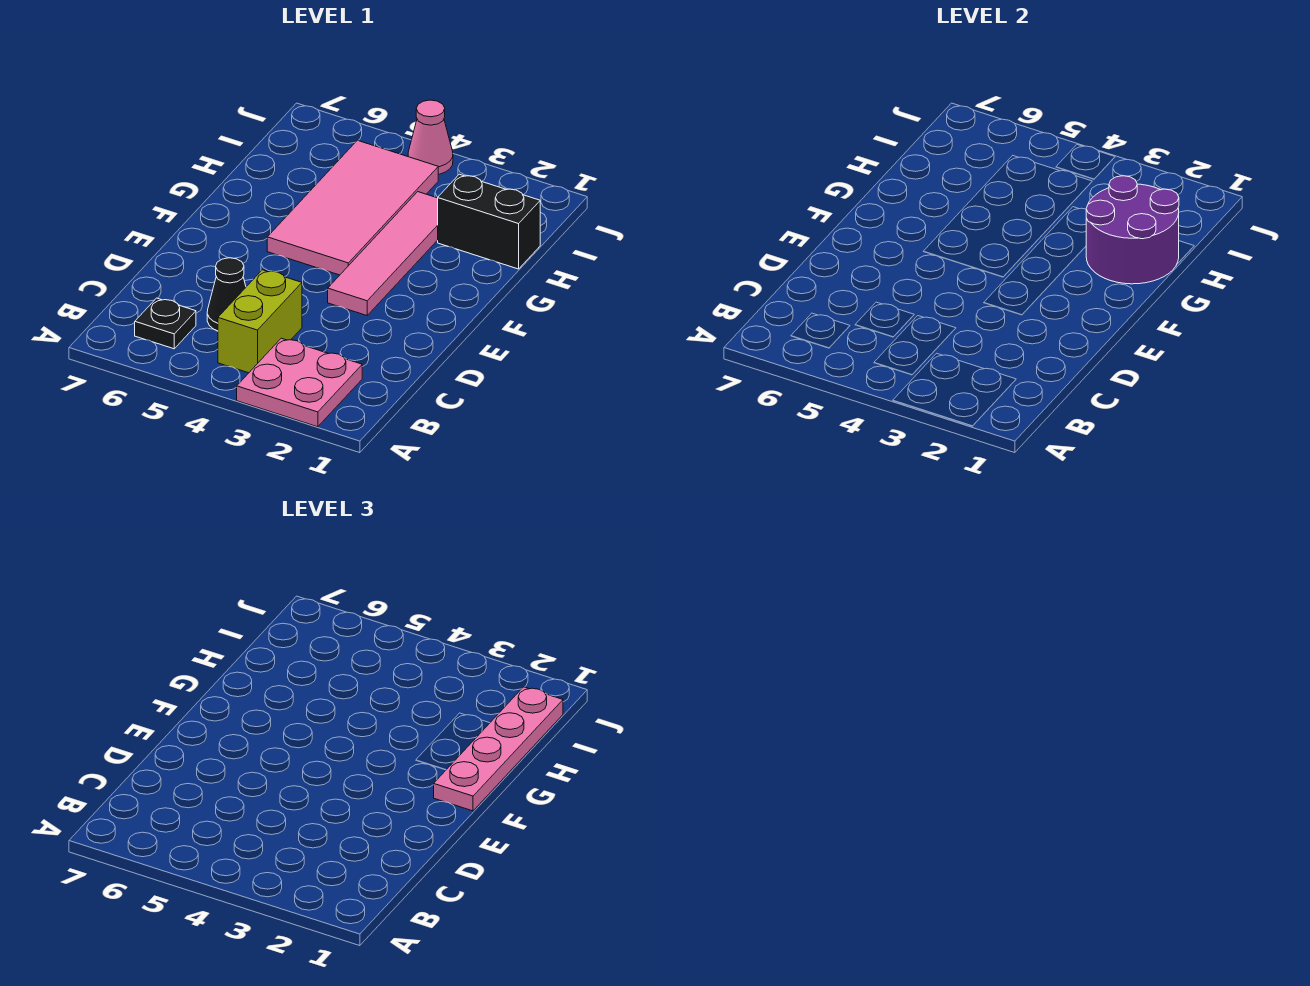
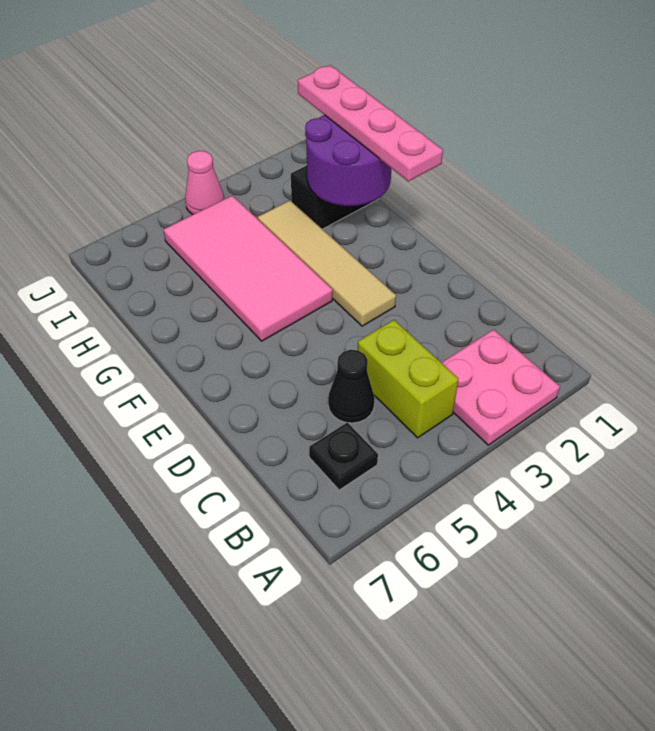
pink 1x4 tile [328,192,438,315] -> tan 1x4 tile [258,201,396,326]

